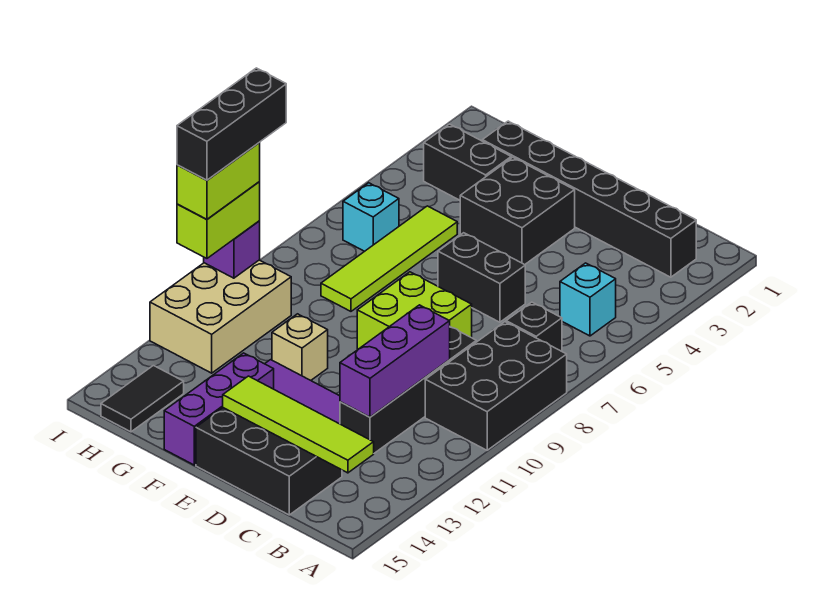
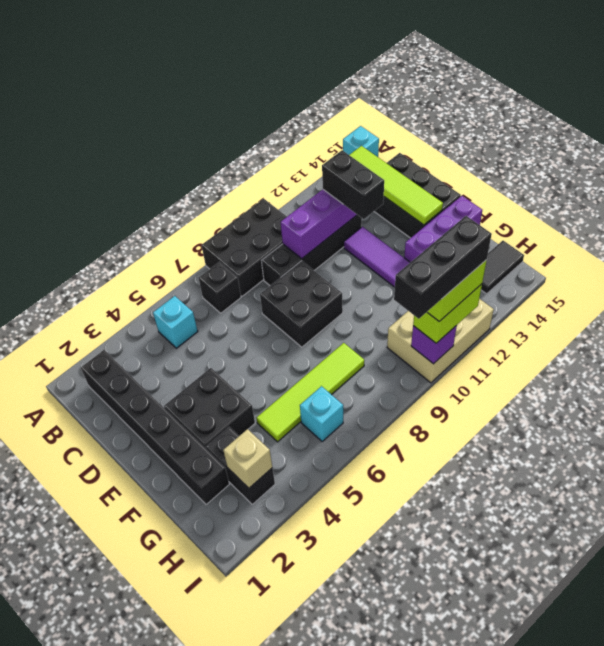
none -> cyan 1x1 brick [343,126,379,157]
black 1x2 brick [438,233,525,322] -> black 1x2 brick moved to [322,150,384,219]
lime 2x2 brick [357,272,472,349] -> black 2x2 brick [260,261,343,347]
tan 1x1 brick [272,314,328,380] -> tan 1x1 brick moved to [223,429,272,488]

